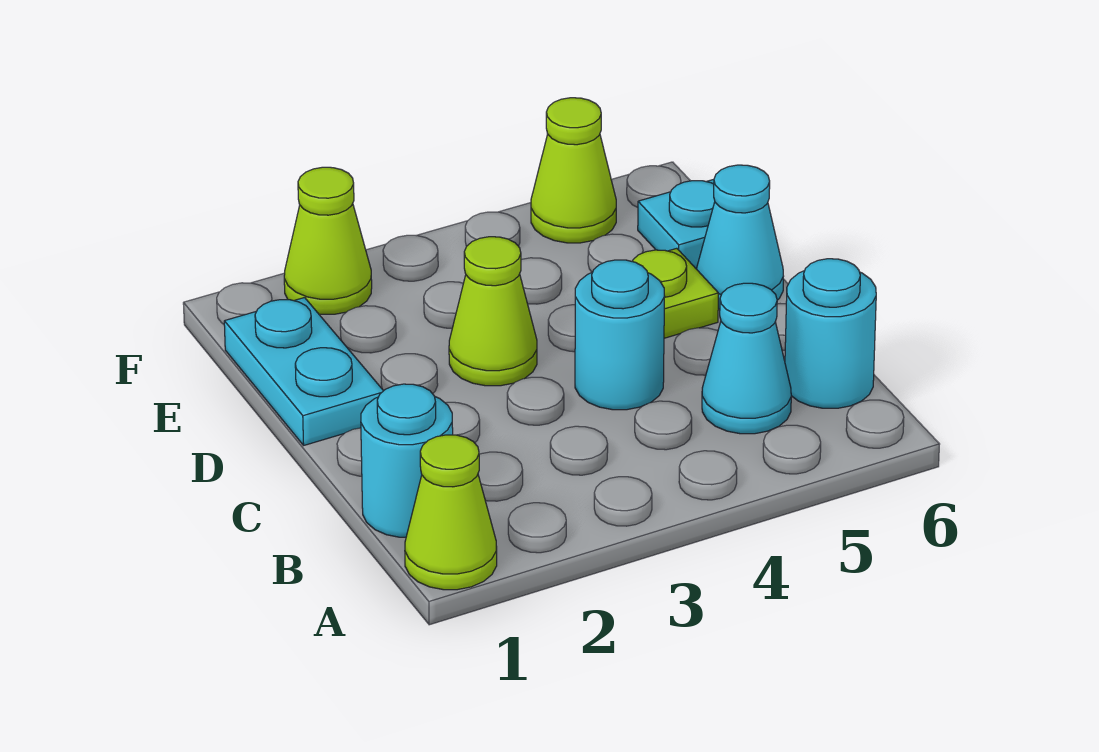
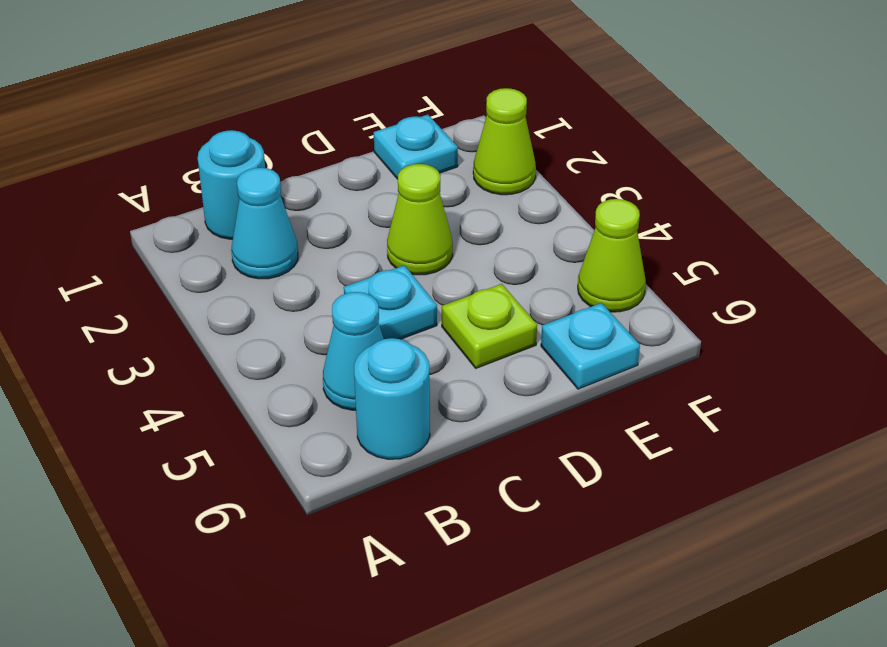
lime 1x1 cone [405,435,497,590] -> none
cyan 1x1 round brick [575,260,665,410] -> cyan 1x1 plate [344,265,437,339]
cyan 1x2 plate [224,298,383,445] -> cyan 1x1 plate [374,115,458,179]
cyan 1x1 cone [697,165,783,309] -> cyan 1x1 cone moved to [231,168,298,279]

